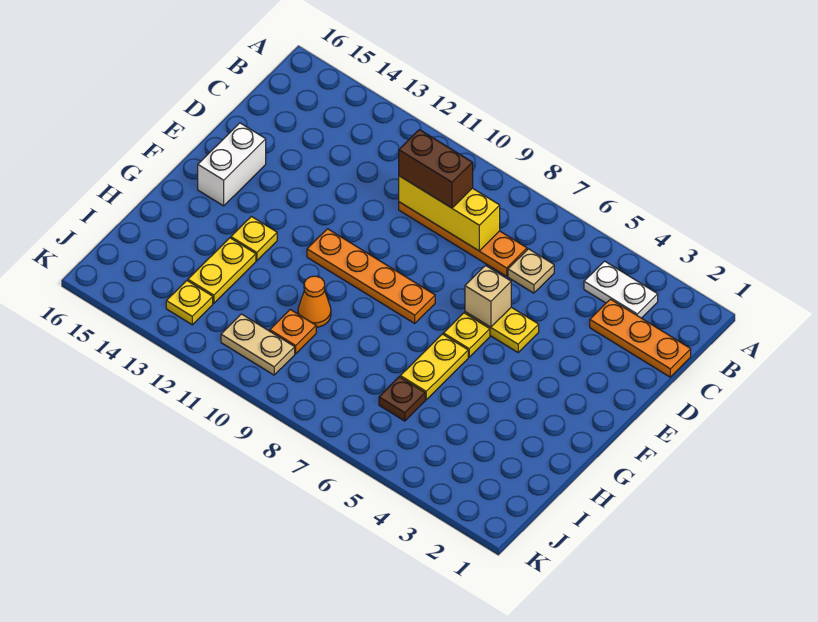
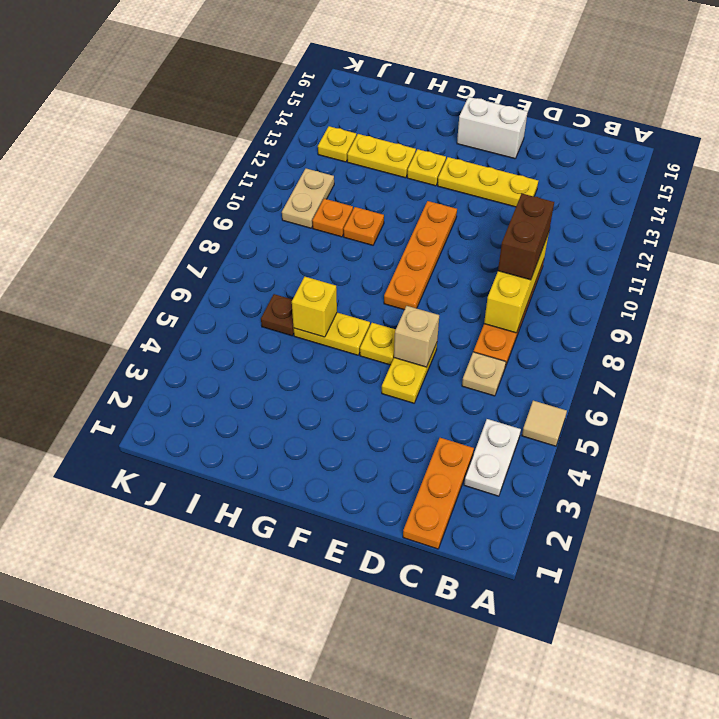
none -> tan 1x1 tile [522,401,567,446]
none -> yellow 1x3 plate [438,157,538,207]
none -> yellow 1x1 brick [292,277,337,337]
orange 1x1 cone [298,276,331,327] -> orange 1x1 plate [344,207,384,245]

